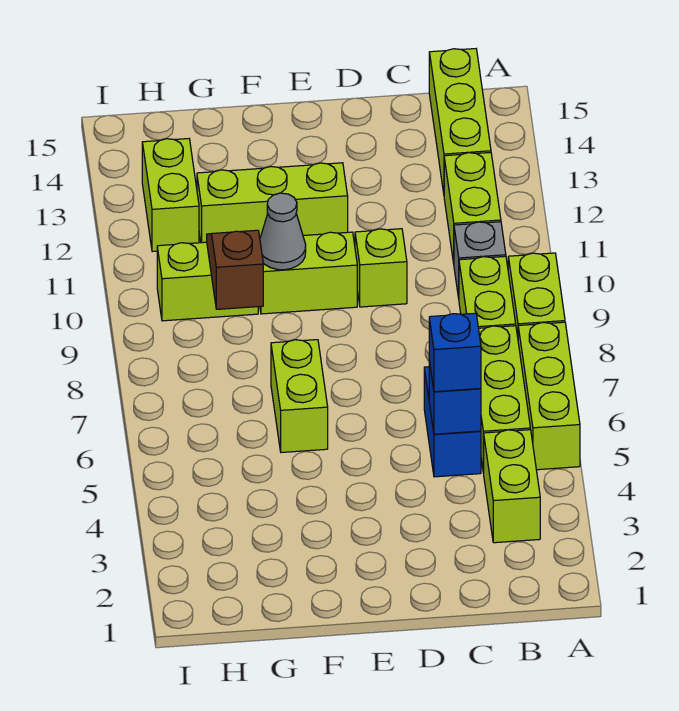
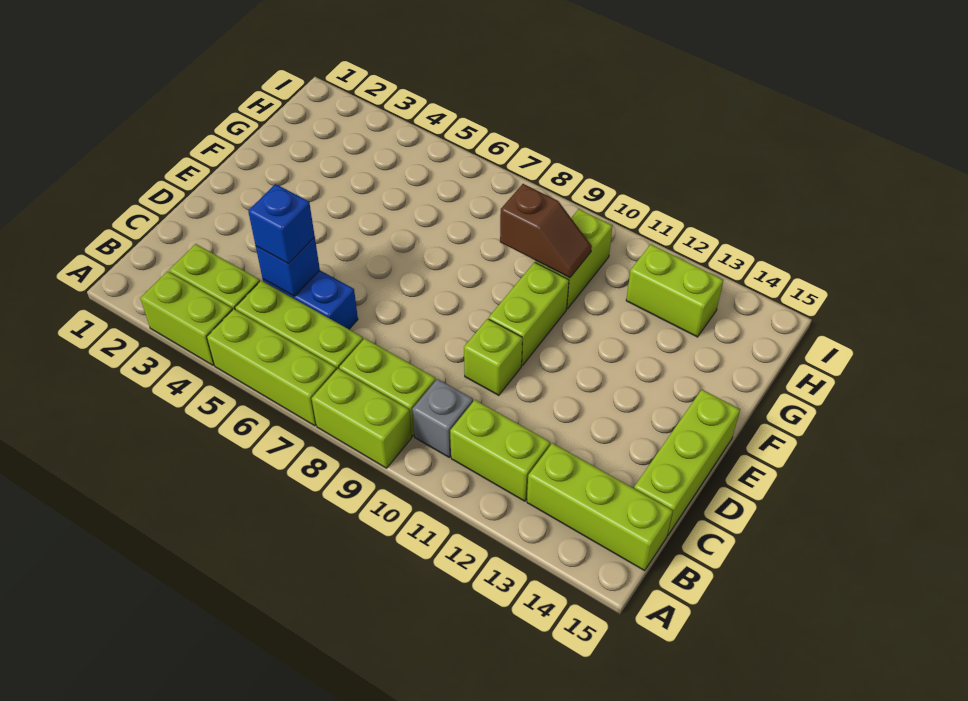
lime 1x3 brick [197,163,348,243] -> lime 1x3 brick moved to [634,390,740,535]
lime 1x2 brick [271,340,328,453] -> lime 1x2 brick moved to [140,271,232,365]
grey 1x1 cone [260,193,306,270] -> none

